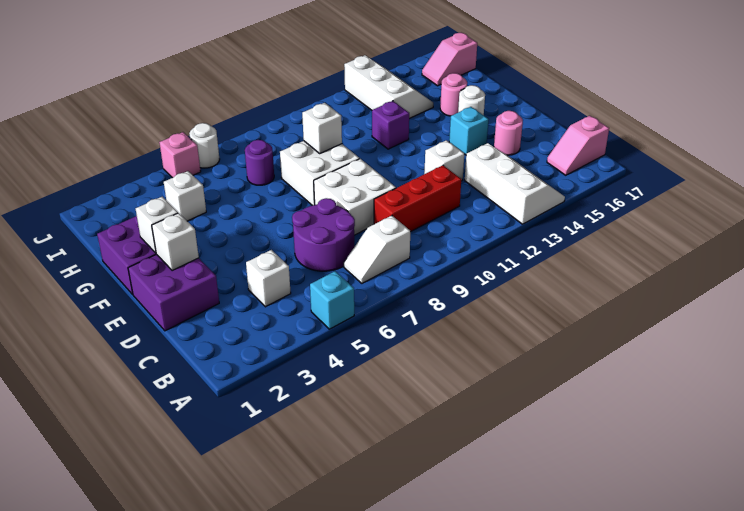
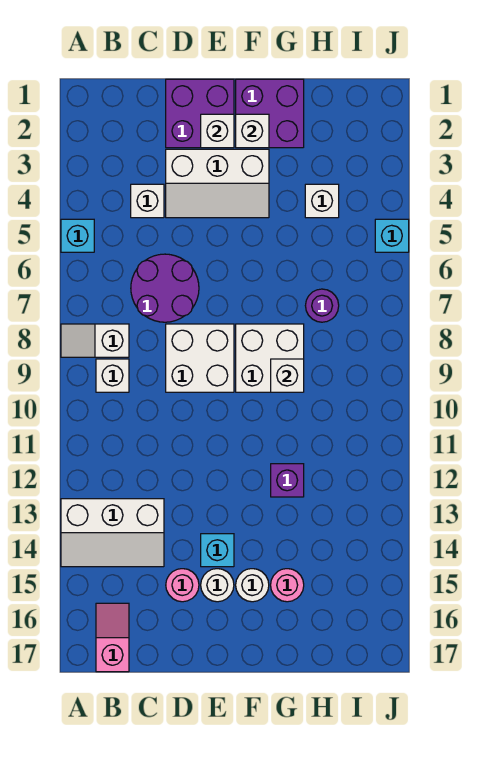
white 1x2 slope [344,216,410,283] -> white 1x2 slope turned to [61,324,129,357]
red 1x3 brick [374,165,461,232] -> none
white 1x1 brick [424,140,464,181] -> white 1x1 brick moved to [96,359,129,392]
white 2x3 slope [344,55,433,119] -> white 2x3 slope moved to [166,149,269,218]
pink 1x2 slope [422,32,477,86] -> none
pink 1x1 brick [159,132,201,178] -> cyan 1x1 brick [375,219,409,252]
white 1x1 round brick [189,123,220,168] -> white 1x1 round brick moved to [201,569,234,602]

